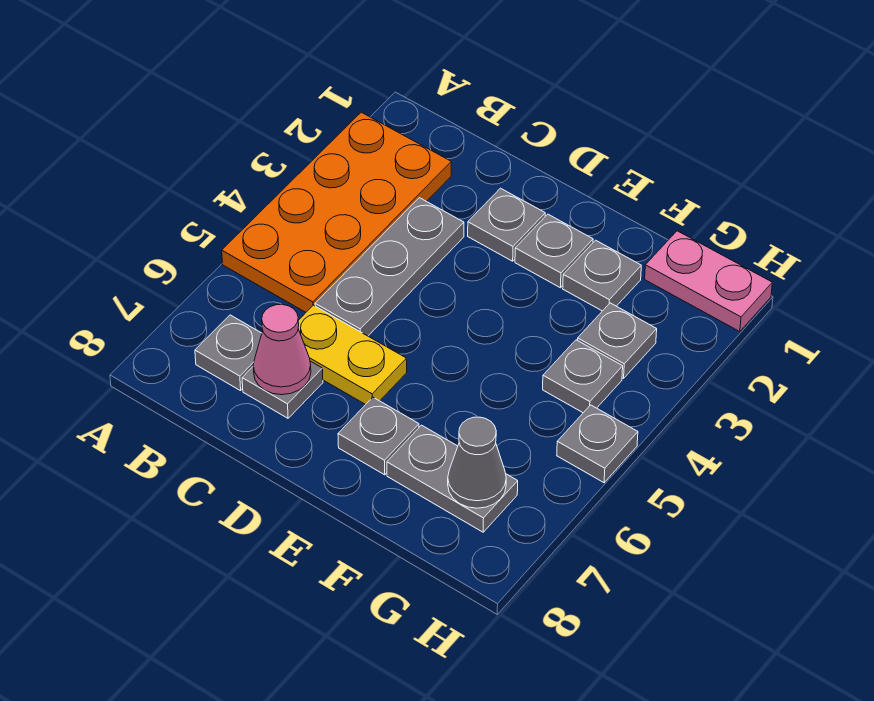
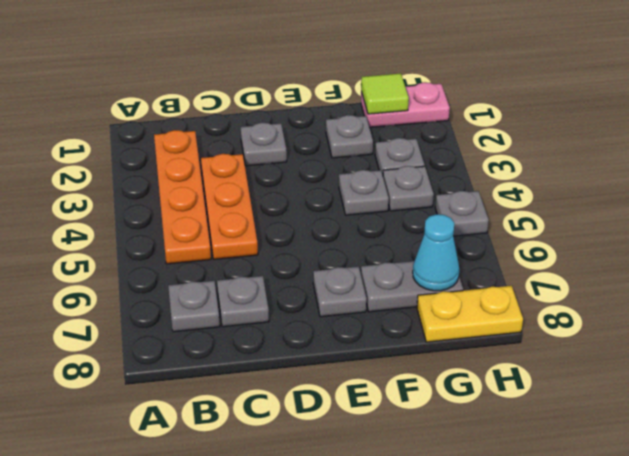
orange 2x4 plate [222,112,451,312] -> orange 1x4 plate [154,130,211,264]
grey 1x3 plate [315,198,464,336] -> orange 1x3 plate [201,154,258,259]
yellow 1x2 plate [298,305,407,405] -> yellow 1x2 plate moved to [417,286,523,342]
pink 1x1 cone [253,304,311,395] -> none
grey 1x1 plate [515,214,593,288] -> grey 1x1 plate moved to [339,170,389,215]
none -> lime 1x1 tile [361,73,409,114]
grey 1x1 cone [448,417,506,508] -> cyan 1x1 cone [413,214,459,291]

